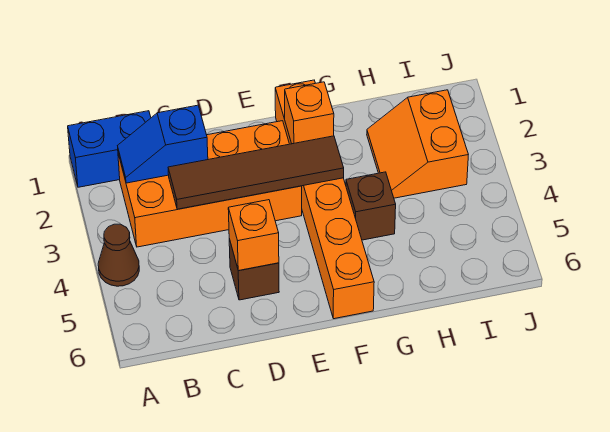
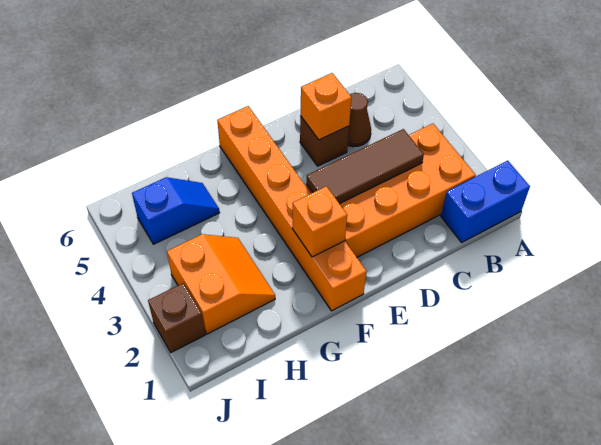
brown 1x1 cone [98,224,139,286] -> brown 1x1 cone moved to [348,93,371,147]
blue 1x2 slope [118,105,208,183] -> blue 1x2 slope moved to [132,177,220,244]
brown 1x4 tile [168,136,344,209] -> brown 1x3 tile [306,129,424,204]
brown 1x1 brick [346,172,396,240] -> brown 1x1 brick moved to [148,283,205,352]

